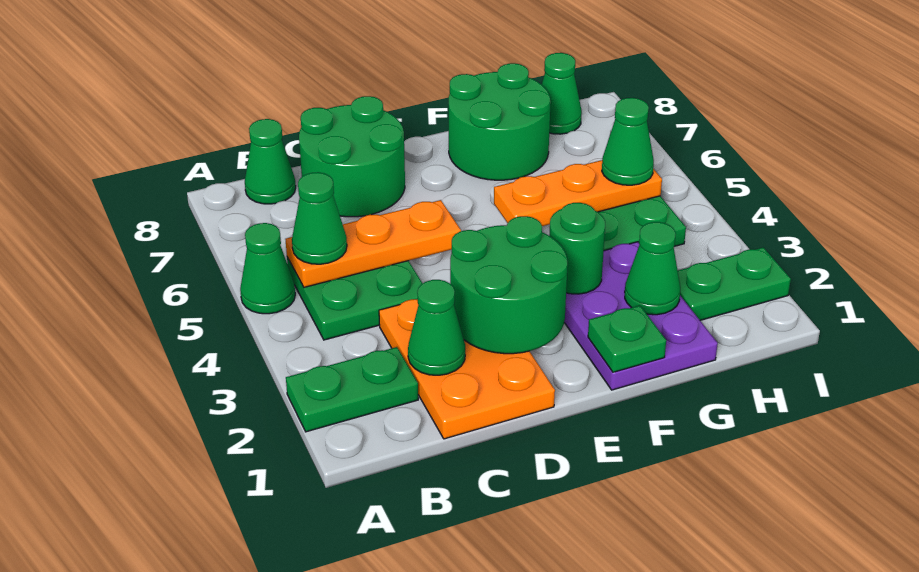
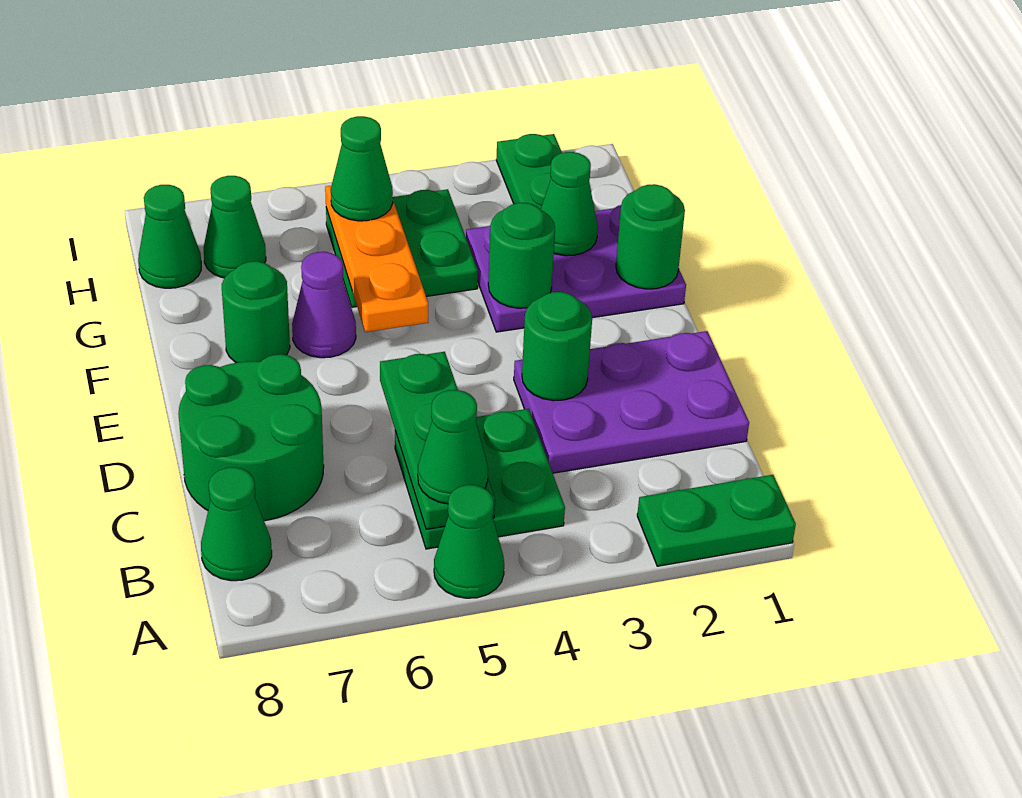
green 1x2 plate [286,347,418,432] -> green 1x2 plate turned to [637,475,796,566]
orange 1x3 plate [285,200,461,287] -> green 1x3 plate [380,352,495,529]
orange 2x3 plate [379,299,555,439] -> purple 2x3 plate [514,331,749,473]
green 1x1 cone [408,280,465,375] -> green 1x1 cone moved to [204,176,266,278]
green 2x2 round brick [450,216,568,354] -> green 1x1 round brick [522,292,592,401]
green 1x1 plate [588,306,666,372] -> green 1x1 round brick [616,184,685,289]
none -> purple 1x1 cone [292,252,356,358]
green 2x2 round brick [449,63,551,180] -> green 1x1 round brick [222,261,290,363]

